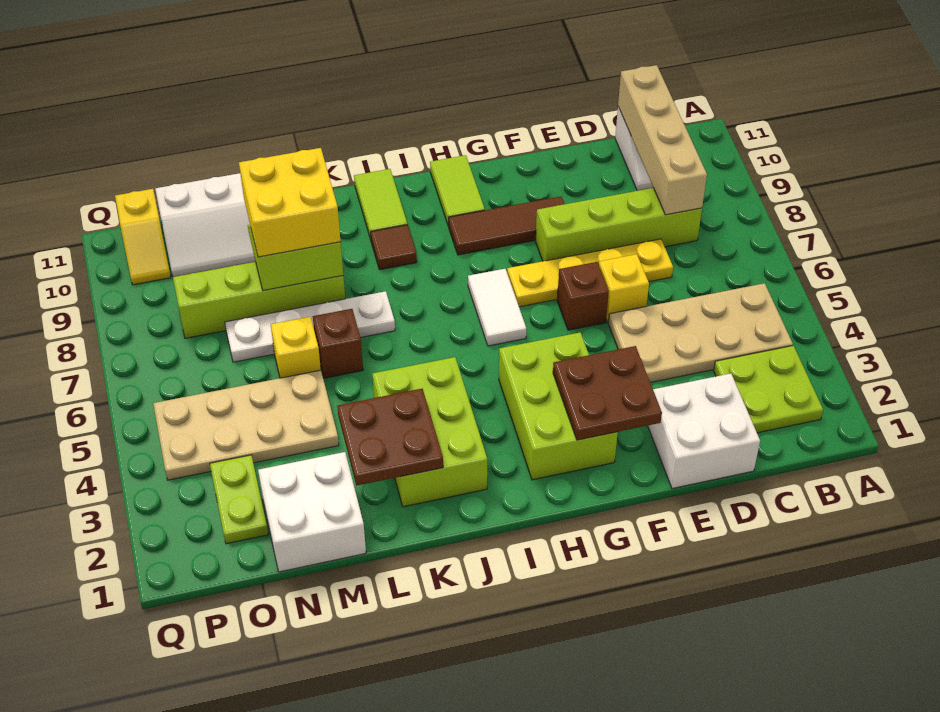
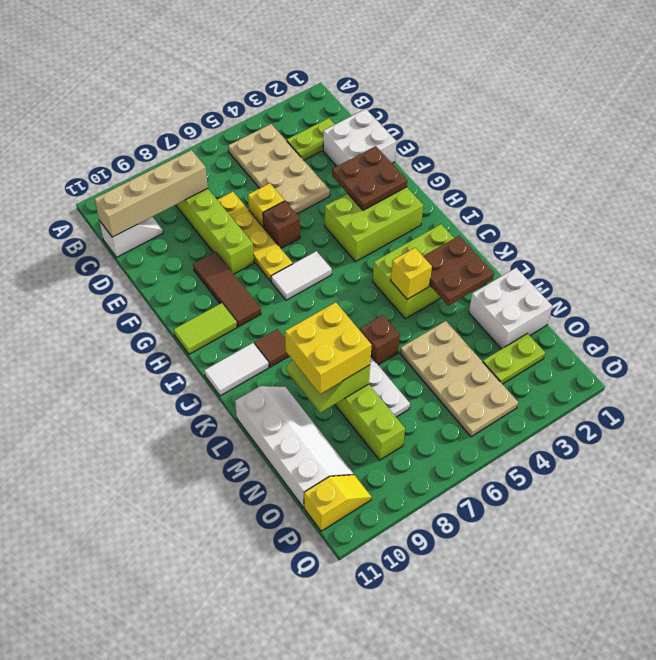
lime 2x2 plate [714,346,823,433] -> lime 1x2 plate [287,118,335,160]
lime 1x2 tile [354,169,407,239] -> white 1x2 tile [204,343,269,396]
yellow 1x1 brick [271,317,321,378] -> yellow 1x1 brick moved to [391,248,432,299]

